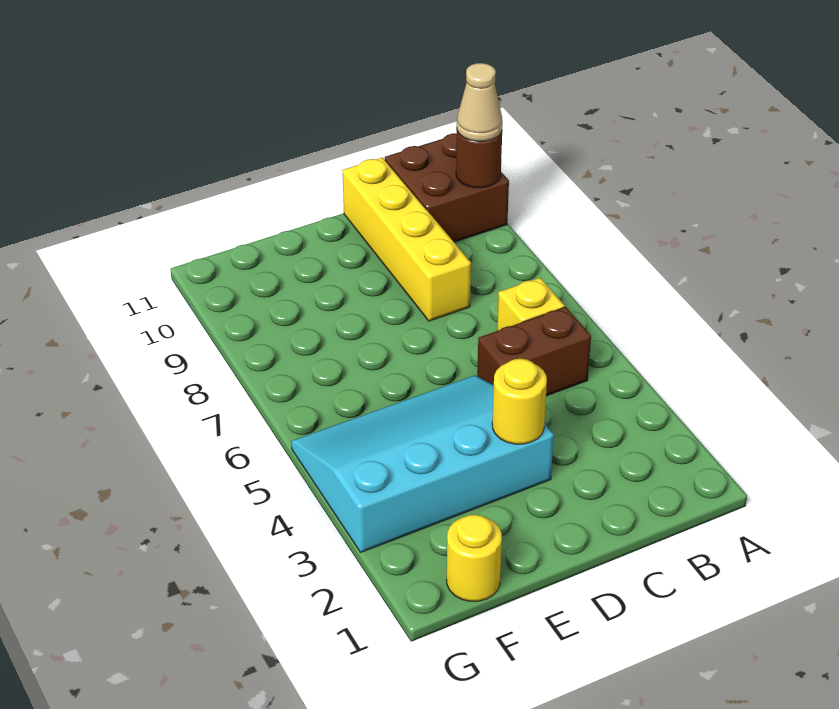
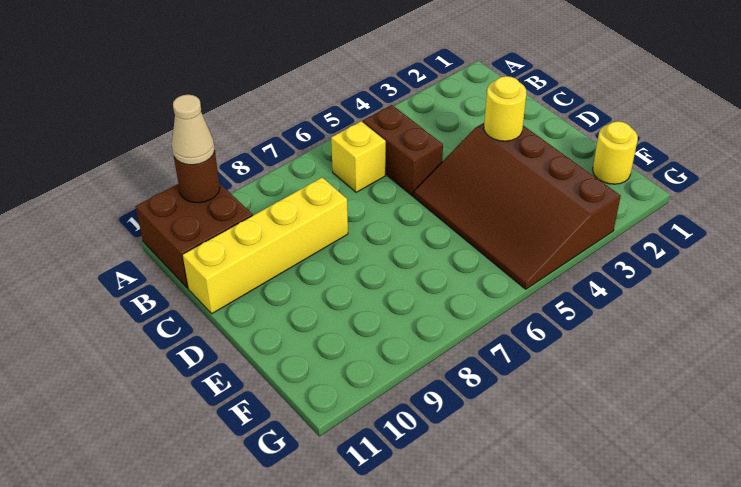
cyan 3x4 slope [291,375,554,552] -> brown 3x4 slope [414,123,621,289]

